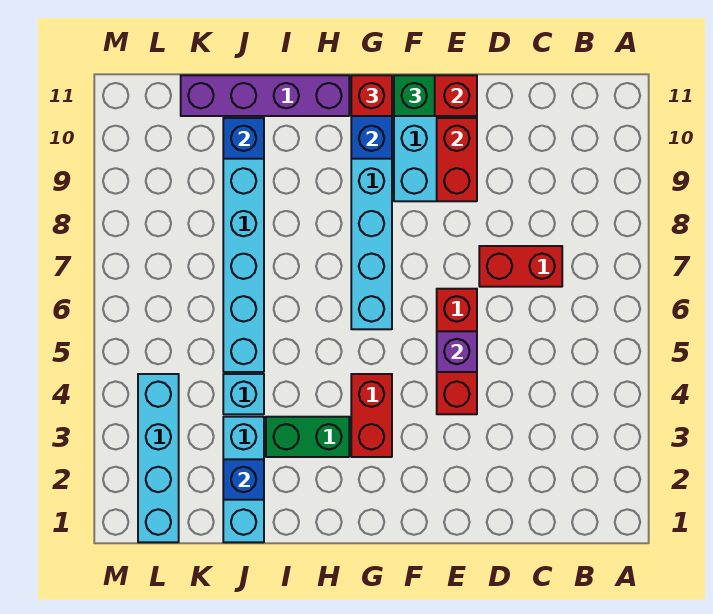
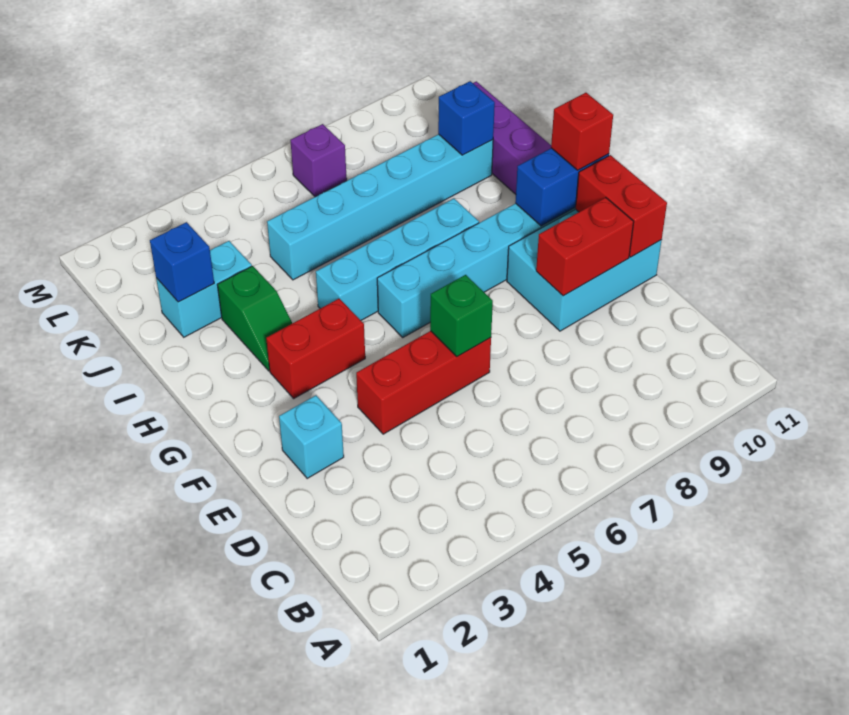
red 1x2 brick [479,246,562,287] -> none
purple 1x1 brick [437,331,477,372] -> purple 1x1 brick moved to [290,124,347,197]
green 1x1 brick [394,75,435,116] -> green 1x1 brick moved to [430,275,493,357]
green 1x2 brick [266,417,349,457] -> green 1x2 slope [217,266,292,371]
cyan 1x3 brick [223,417,264,542] -> cyan 1x2 brick [156,241,252,337]
cyan 1x1 brick [223,374,264,414] -> cyan 1x1 brick moved to [279,395,344,478]
cyan 1x4 brick [138,374,179,542] -> cyan 1x4 brick moved to [316,199,479,320]

